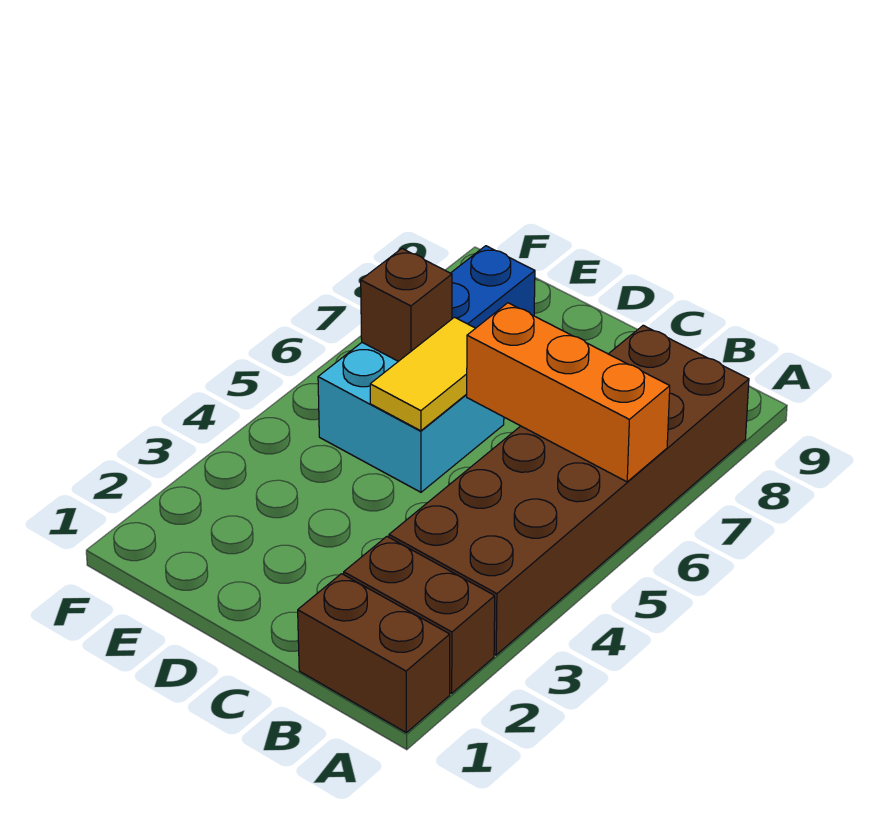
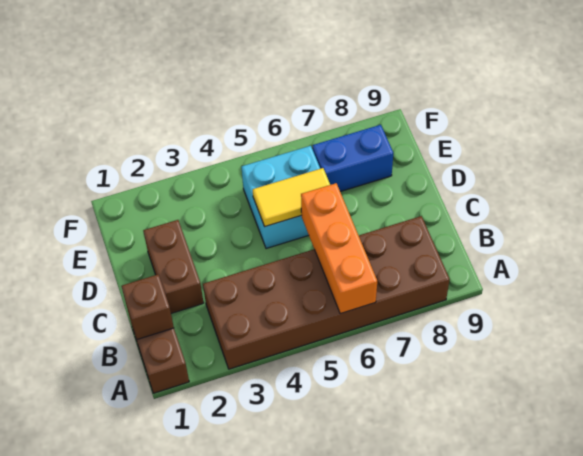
brown 1x2 brick [344,537,495,693] -> brown 1x2 brick moved to [143,220,204,313]
brown 1x1 brick [361,249,452,361] -> brown 1x1 brick moved to [121,275,174,339]

